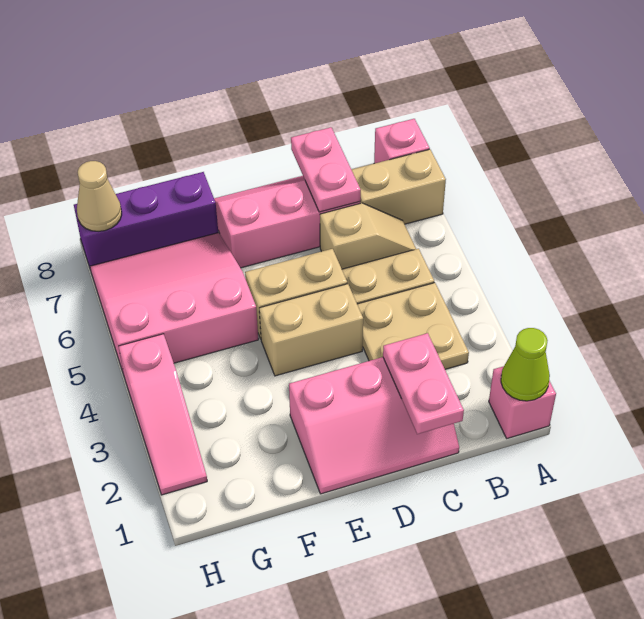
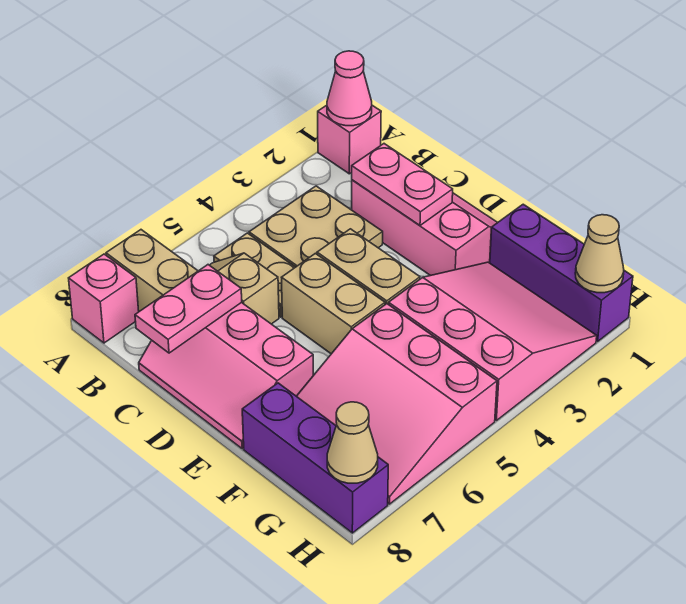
lime 1x1 cone [501,328,550,401] -> pink 1x1 cone [327,51,372,126]
pink 1x2 plate [383,333,464,434] -> pink 1x2 plate turned to [352,144,453,225]
none -> purple 1x3 brick [490,204,633,342]
none -> tan 1x1 cone [575,215,624,293]
pink 1x3 slope [118,334,207,495] -> pink 3x3 slope [388,262,597,421]

